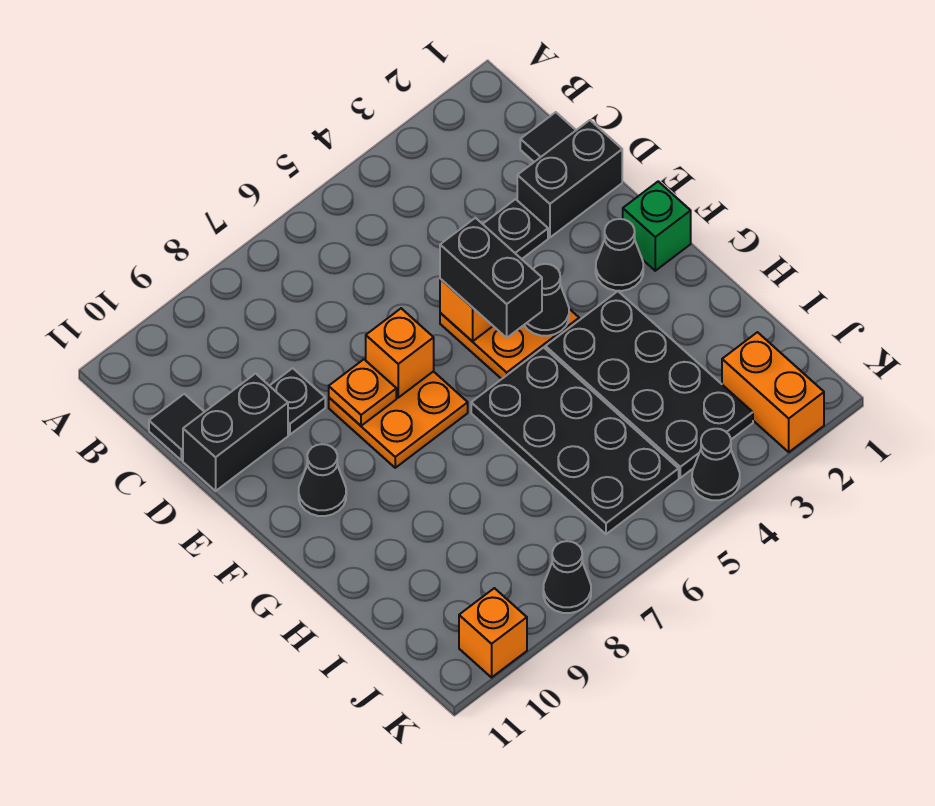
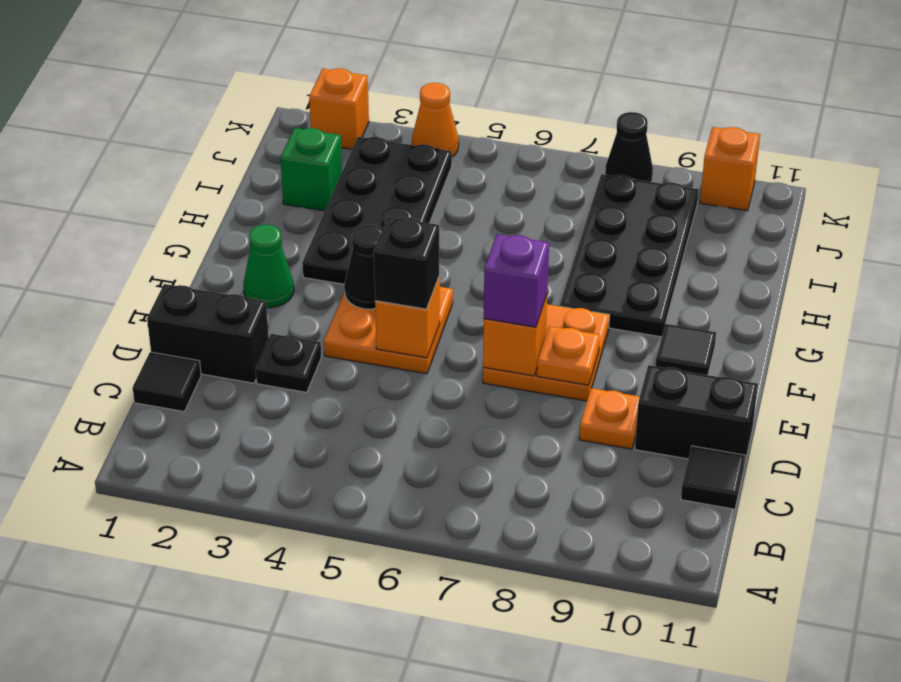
black 1x1 plate [270,368,325,435] -> orange 1x1 plate [579,388,640,449]
black 1x2 brick [440,218,542,338] -> black 1x1 brick [374,217,439,309]
none -> purple 1x1 brick [484,234,549,327]
green 1x1 brick [623,181,691,271] -> green 1x1 brick moved to [280,128,342,211]
black 1x1 cone [596,219,643,291] -> green 1x1 cone [243,225,294,308]
black 1x1 cone [299,444,346,516] -> black 1x1 tile [656,324,716,375]
black 2x4 plate [471,347,679,534] -> black 2x4 plate moved to [560,174,698,337]
orange 1x2 brick [722,332,824,452] -> orange 1x1 brick [309,68,369,149]
black 1x1 cone [692,429,740,501] -> orange 1x1 cone [412,83,459,157]

